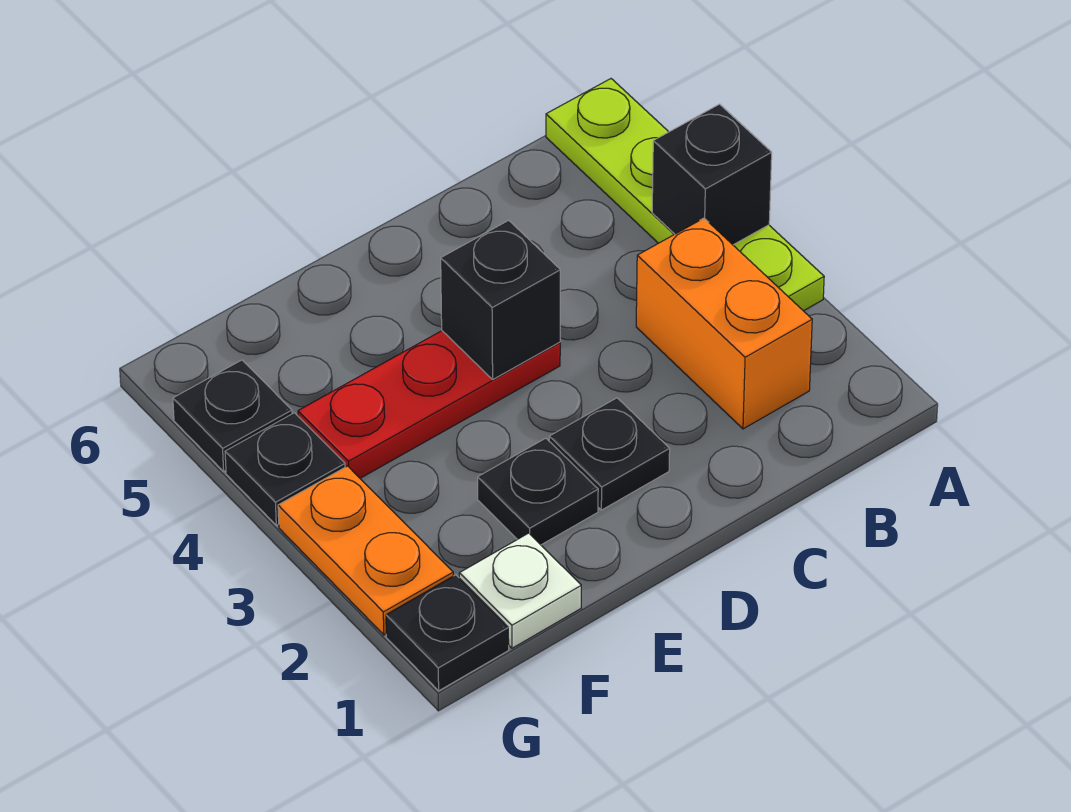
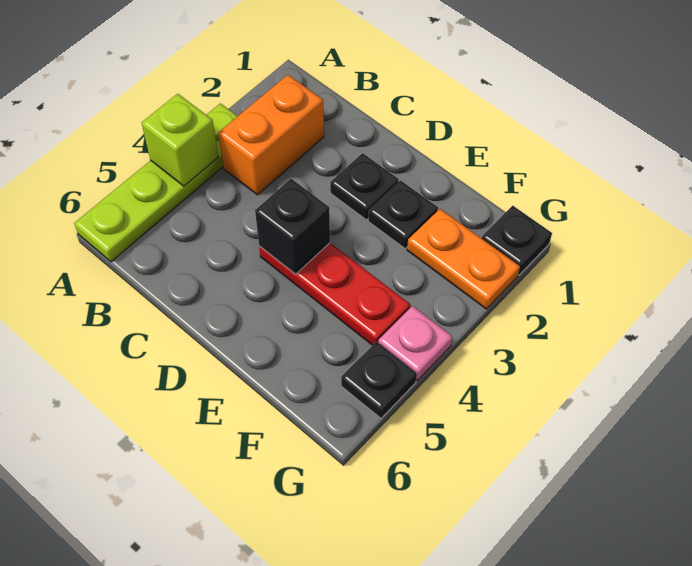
black 1x1 brick [652,104,772,245] -> lime 1x1 brick [142,94,218,186]
white 1x1 plate [459,533,581,648] -> none
orange 1x2 plate [278,466,453,635] -> orange 1x2 plate turned to [407,209,520,309]
black 1x1 plate [225,413,345,525] -> pink 1x1 plate [378,306,452,381]

